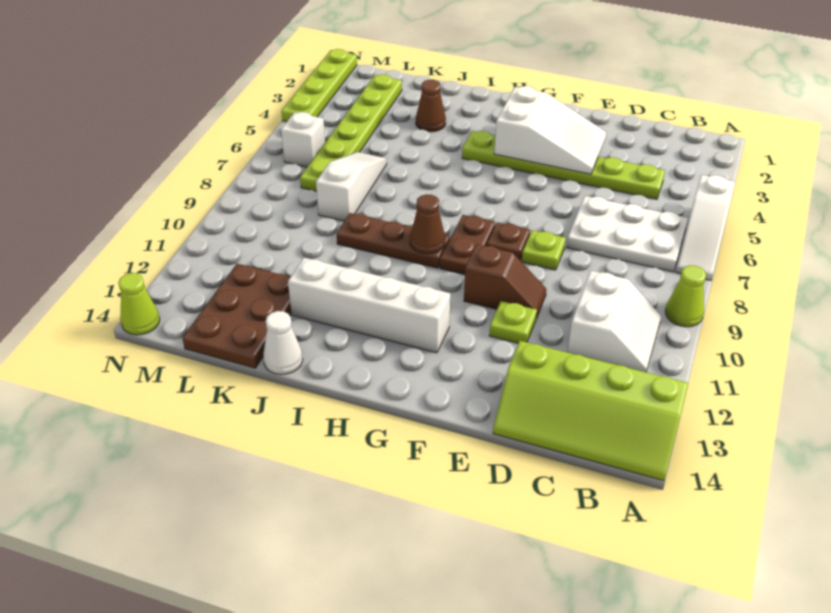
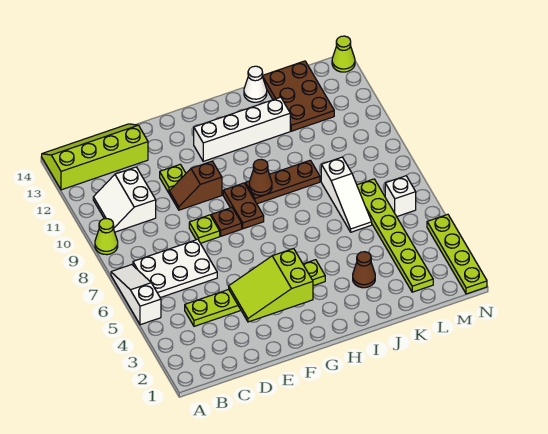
white 2x3 slope [494,86,606,174] -> lime 2x3 slope [229,249,313,322]

